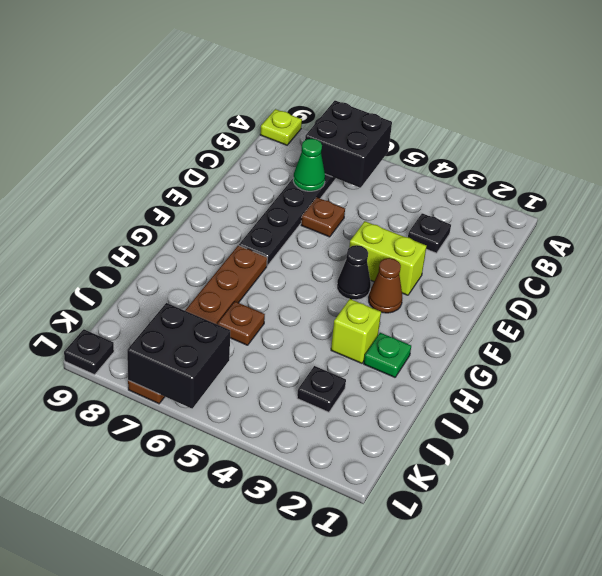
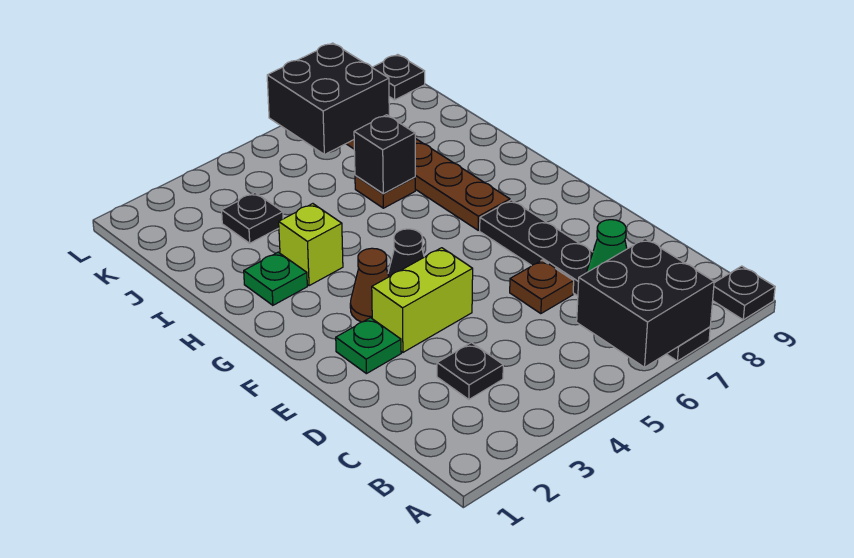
lime 1x1 plate [260,109,302,145] -> black 1x1 plate [713,266,775,320]
none -> green 1x1 plate [336,318,401,374]
none -> black 1x1 brick [354,115,415,194]

